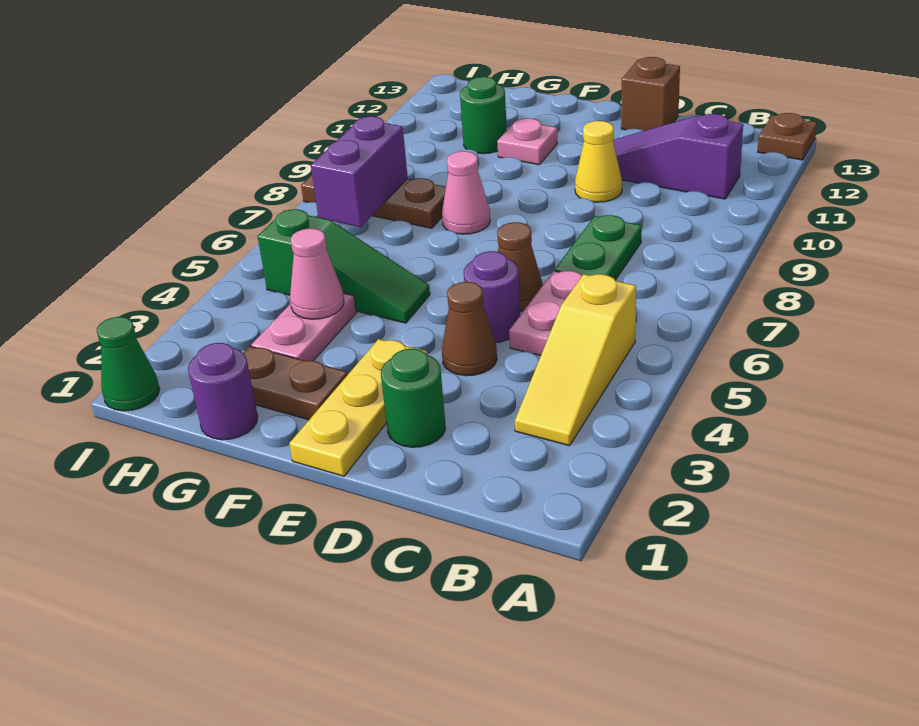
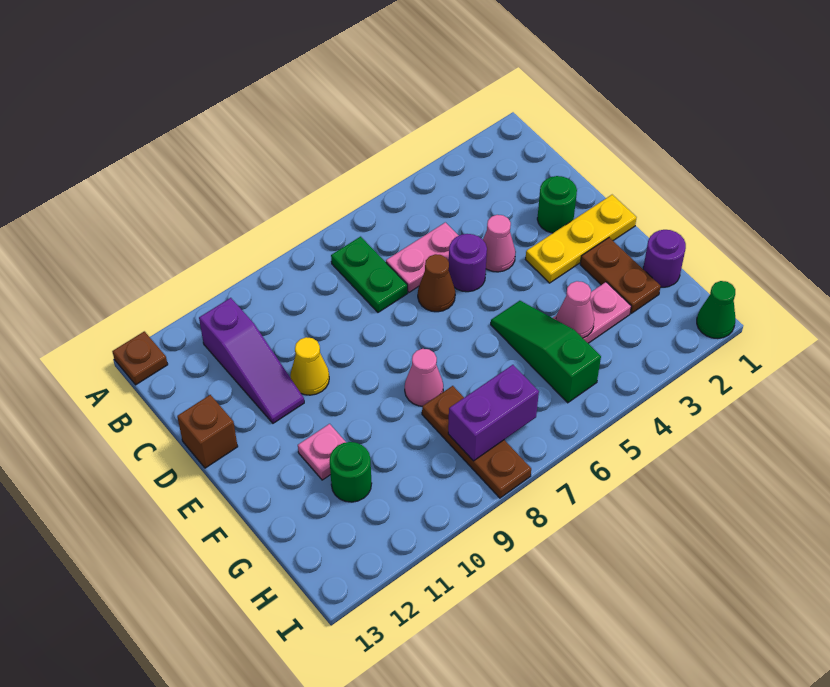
yellow 1x3 slope [515,274,636,446] -> none
green 1x2 plate [555,215,642,280] -> green 1x2 plate turned to [331,237,408,312]
brown 1x1 cone [442,282,497,376] -> pink 1x1 cone [483,215,516,272]

